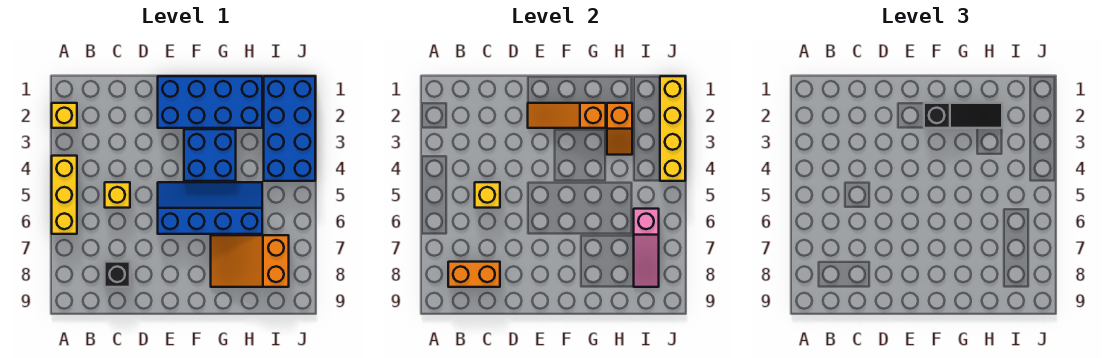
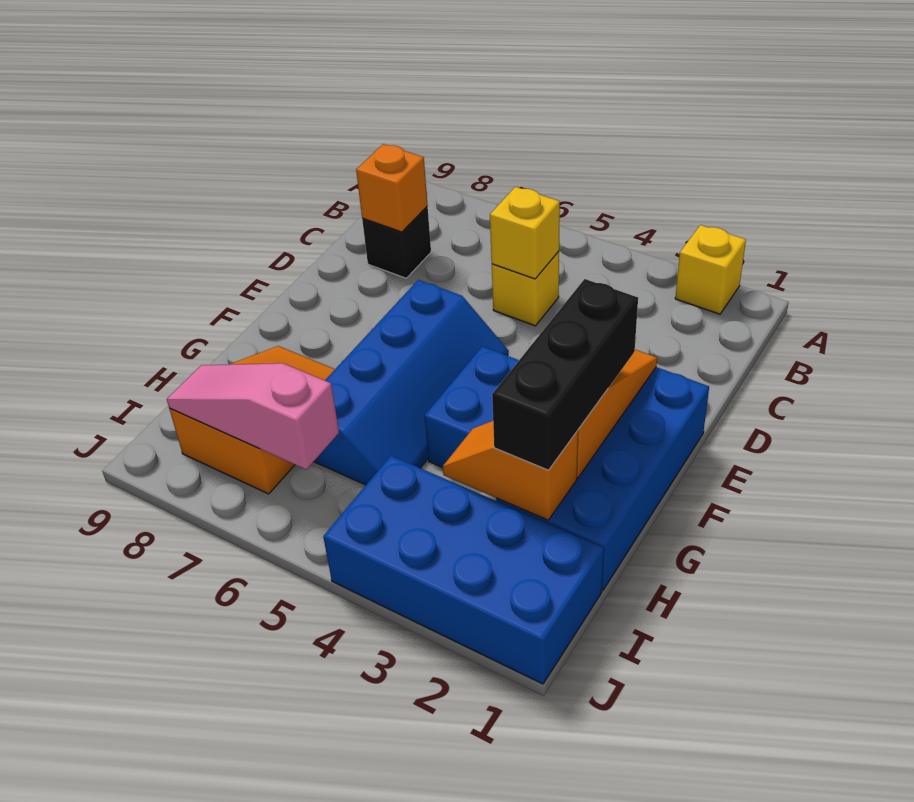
yellow 1x3 brick [52,156,77,234] -> none
orange 1x2 brick [448,262,500,287] -> orange 1x1 brick [356,144,428,232]
black 1x3 slope [924,103,1002,128] -> black 1x3 brick [492,279,638,470]
yellow 1x4 brick [660,76,685,181] -> none

